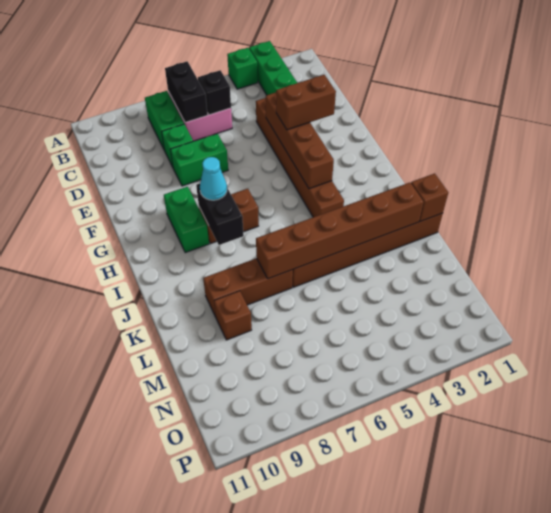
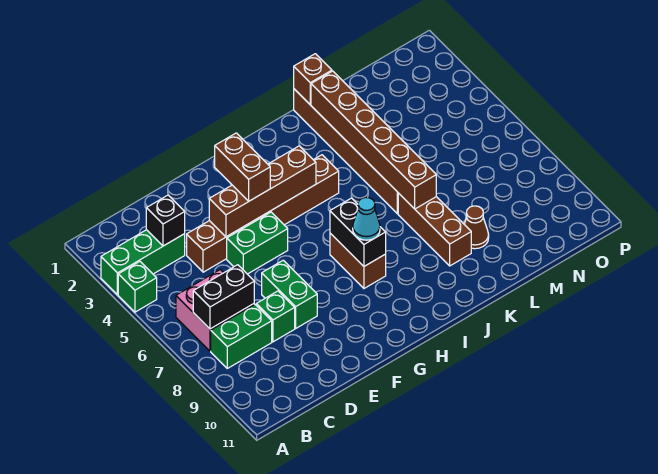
black 1x1 brick [198,70,231,115] -> black 1x1 brick moved to [146,195,185,246]
green 1x2 brick [164,187,209,253] -> green 1x2 brick moved to [227,212,288,274]
black 1x2 brick [196,183,244,245] -> black 1x2 brick turned to [330,198,386,266]
brown 1x1 brick [214,291,252,340] -> brown 1x1 cone [464,206,489,249]

